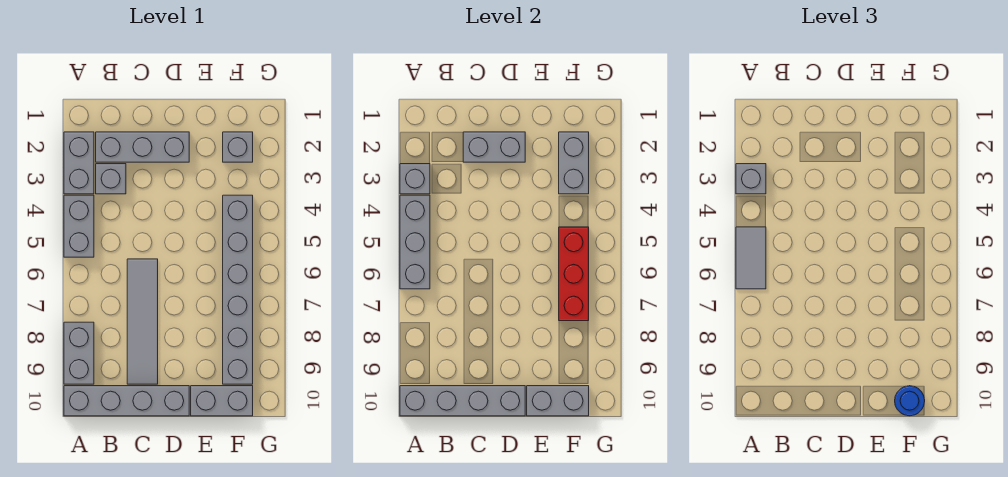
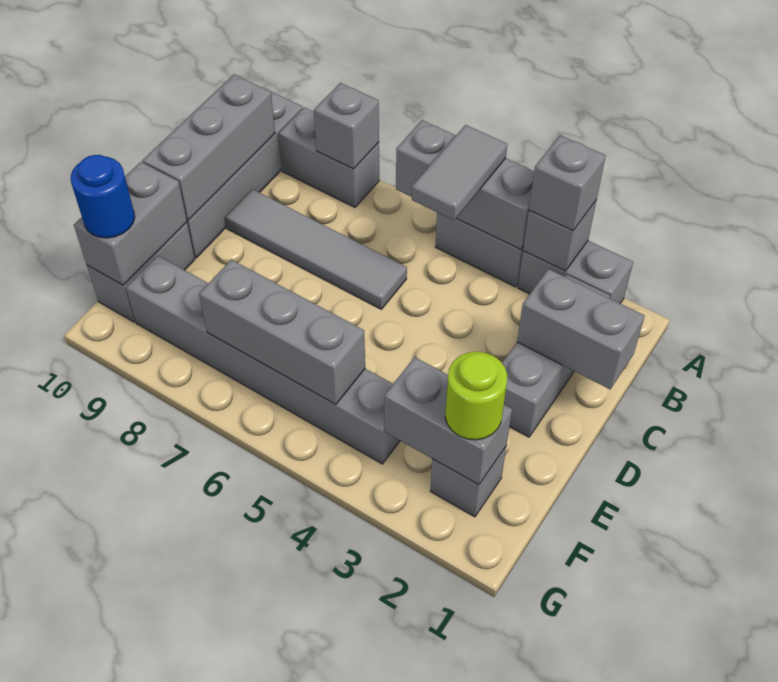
grey 1x2 tile [736,227,766,289] -> grey 1x2 tile turned to [412,125,507,220]
grey 1x4 brick [400,386,525,416] -> grey 1x3 brick [142,74,275,220]
grey 1x1 brick [96,164,126,194] -> grey 1x1 brick moved to [314,83,379,169]
grey 1x2 brick [463,132,525,162] -> grey 1x2 brick turned to [517,269,645,389]
none -> lime 1x1 round brick [445,352,507,440]
red 1x3 brick [559,227,589,321] -> grey 1x3 brick [199,260,365,405]

